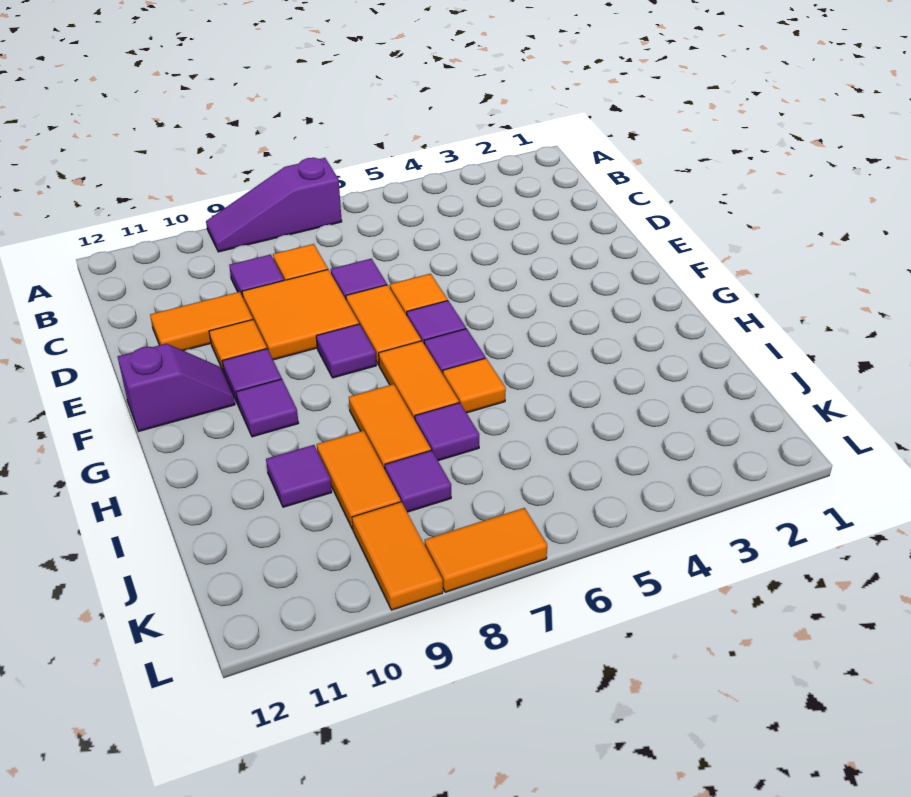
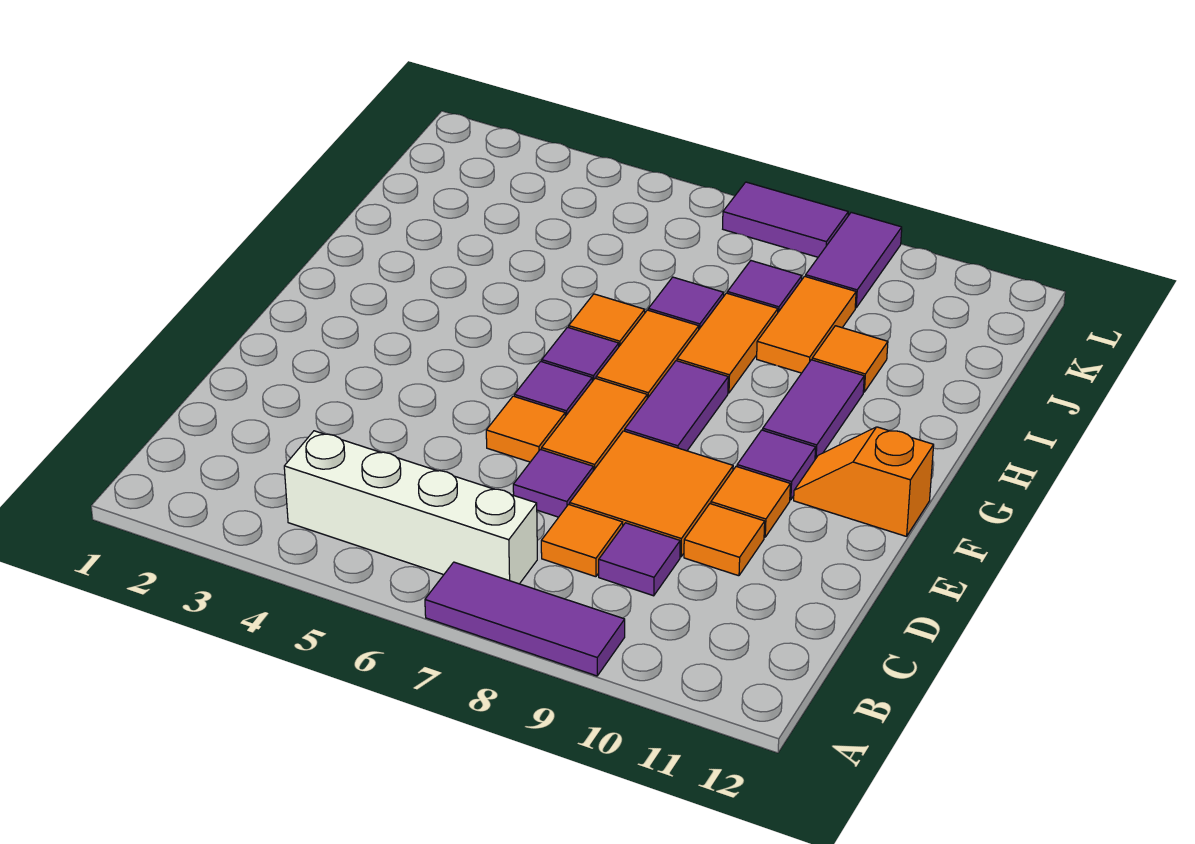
purple 1x3 slope [206,158,342,252] -> purple 1x3 tile [425,562,625,676]
none -> white 1x4 brick [284,431,537,584]
orange 1x2 tile [150,292,253,351] -> orange 1x1 tile [684,504,765,576]
purple 1x1 tile [316,324,376,378] -> purple 1x2 tile [625,361,728,451]
purple 1x2 slope [117,344,235,431] -> orange 1x2 slope [794,427,934,536]
purple 1x1 tile [236,379,298,437] -> purple 1x2 tile [763,360,864,459]
purple 1x1 tile [266,445,332,507] -> orange 1x1 tile [812,326,888,392]
orange 1x2 tile [352,502,443,610] -> purple 1x2 tile [806,212,902,308]
orange 1x2 tile [425,508,547,592] -> purple 1x2 tile [723,182,848,257]

